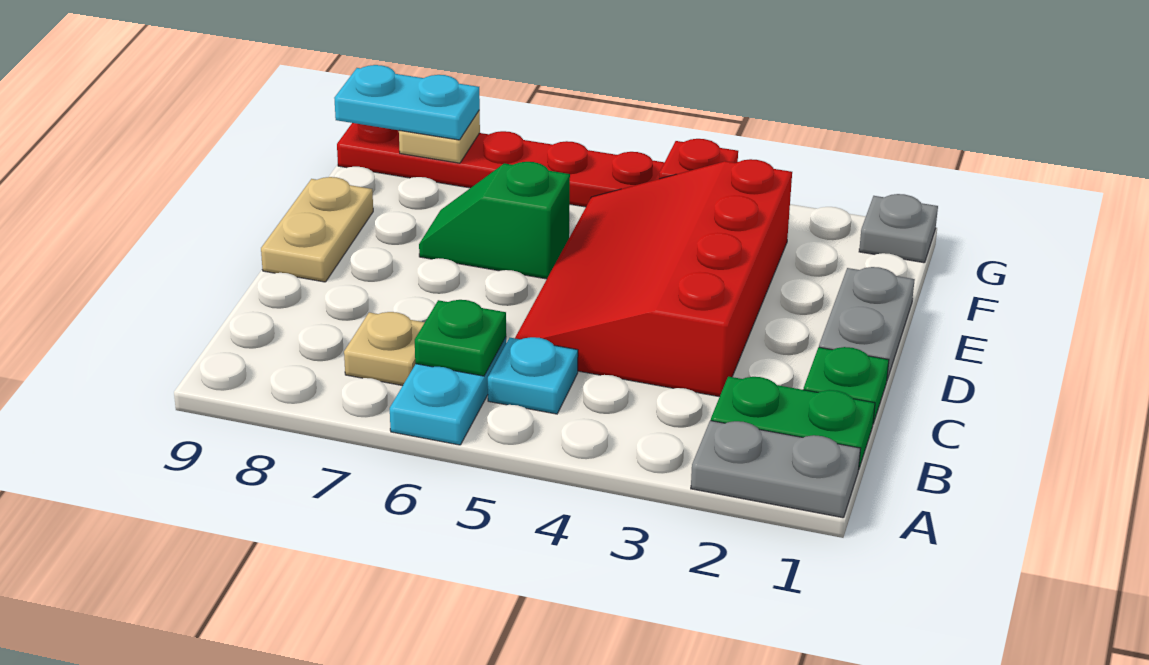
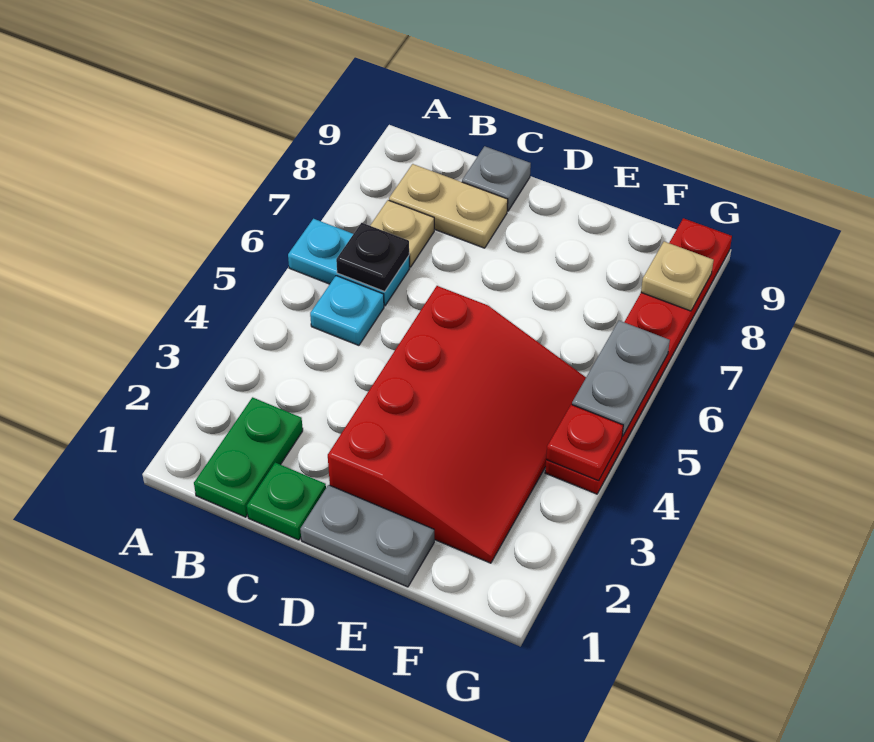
grey 1x2 plate [691,421,860,518] -> grey 1x2 plate moved to [572,321,670,436]
green 1x1 plate [415,300,506,376] -> black 1x1 plate [336,223,409,291]
red 3x4 slope [515,159,792,397] -> red 3x4 slope turned to [328,286,586,563]
tan 1x2 plate [261,177,373,282] -> tan 1x2 plate moved to [389,164,508,248]
green 1x2 slope [419,162,570,279] -> none
grey 1x1 plate [859,194,938,263] -> grey 1x1 plate moved to [462,146,531,211]
cyan 1x2 plate [334,65,480,140] -> none

